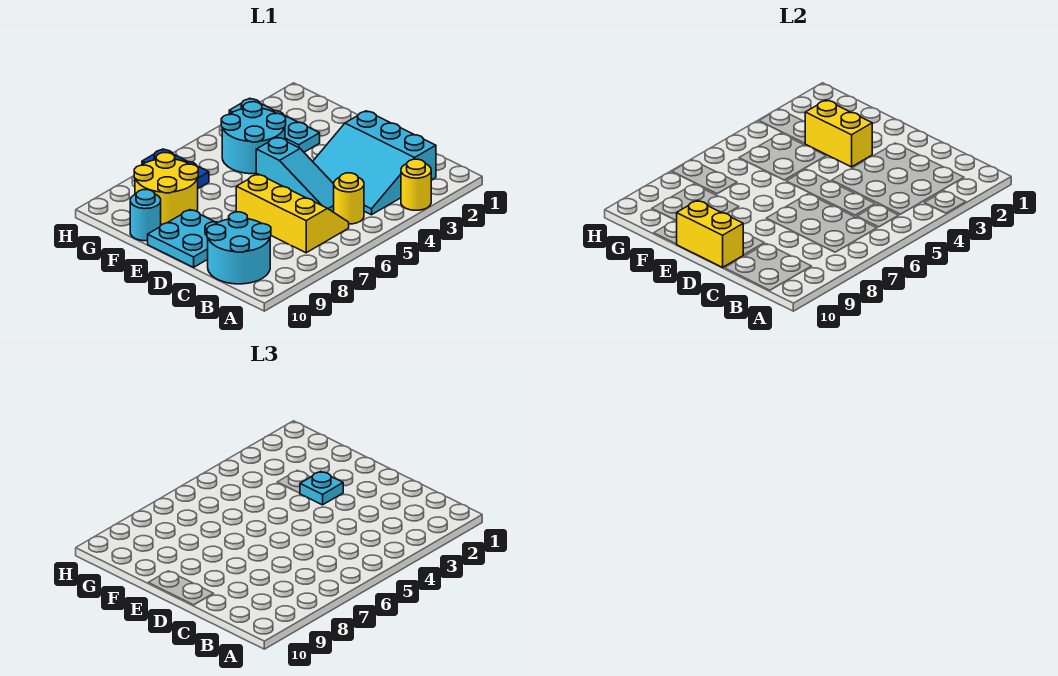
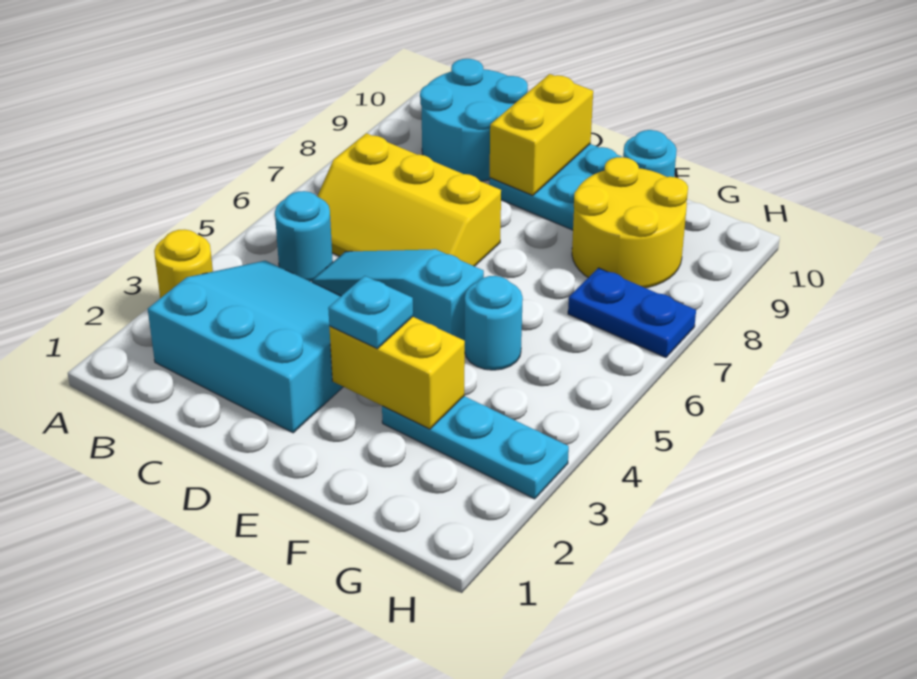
yellow 1x1 round brick [334,173,364,224] -> cyan 1x1 round brick [275,191,333,281]
yellow 1x2 brick [677,201,743,267] -> yellow 1x2 brick turned to [490,74,593,195]
cyan 2x2 round brick [221,102,286,174] -> cyan 1x1 round brick [465,276,523,370]

